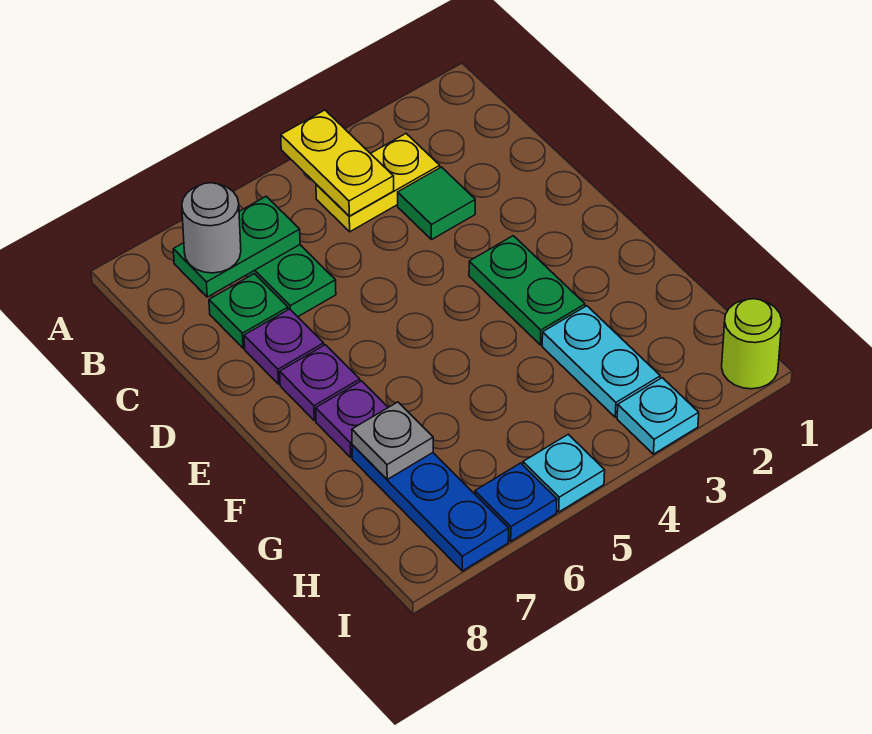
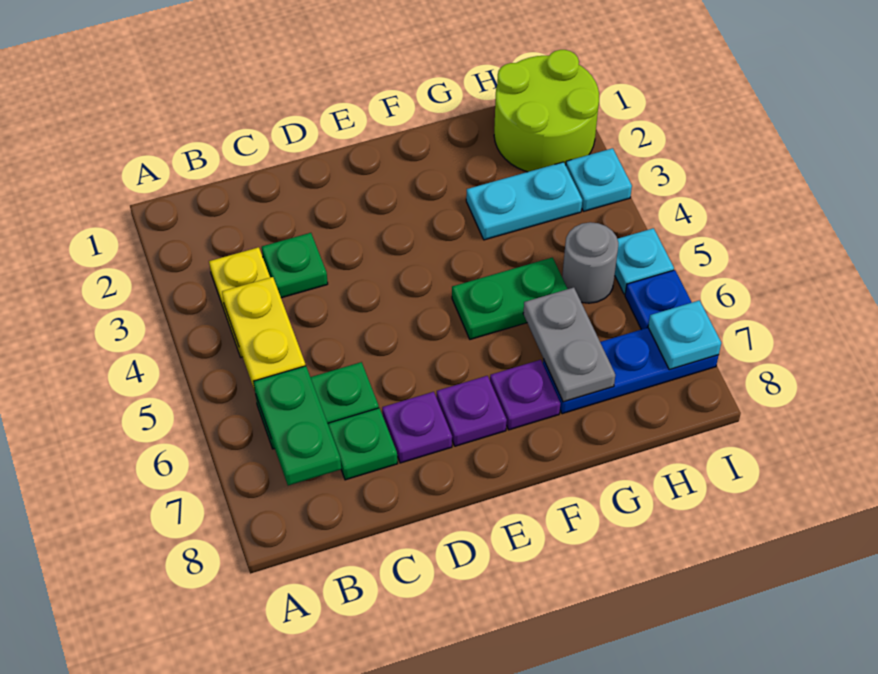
yellow 1x2 plate [281,110,394,216] -> yellow 1x2 plate turned to [222,277,306,390]
grey 1x1 round brick [182,183,241,273] -> grey 1x1 round brick moved to [562,222,619,303]
green 1x1 tile [398,167,475,240] -> green 1x1 plate [262,233,328,298]
green 1x2 plate [469,236,585,345] -> green 1x2 plate moved to [452,258,567,339]
grey 1x1 plate [352,402,433,479] -> grey 1x2 plate [523,287,615,402]
lime 1x1 round brick [722,299,782,389] -> lime 2x2 round brick [494,50,599,172]
none -> cyan 1x1 plate [648,300,721,370]

